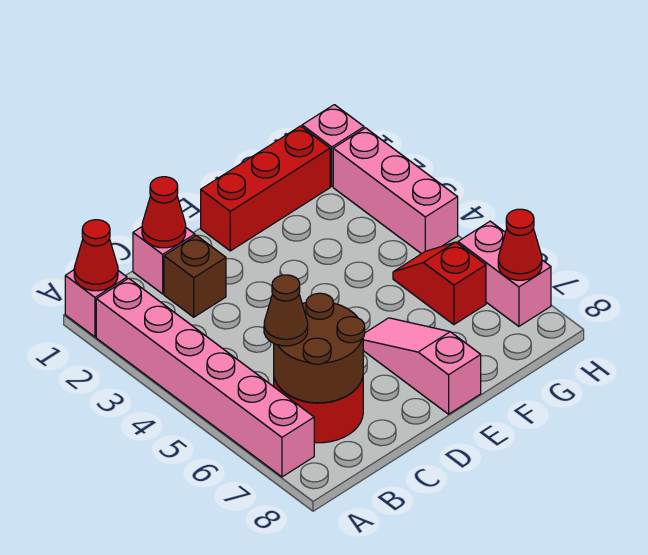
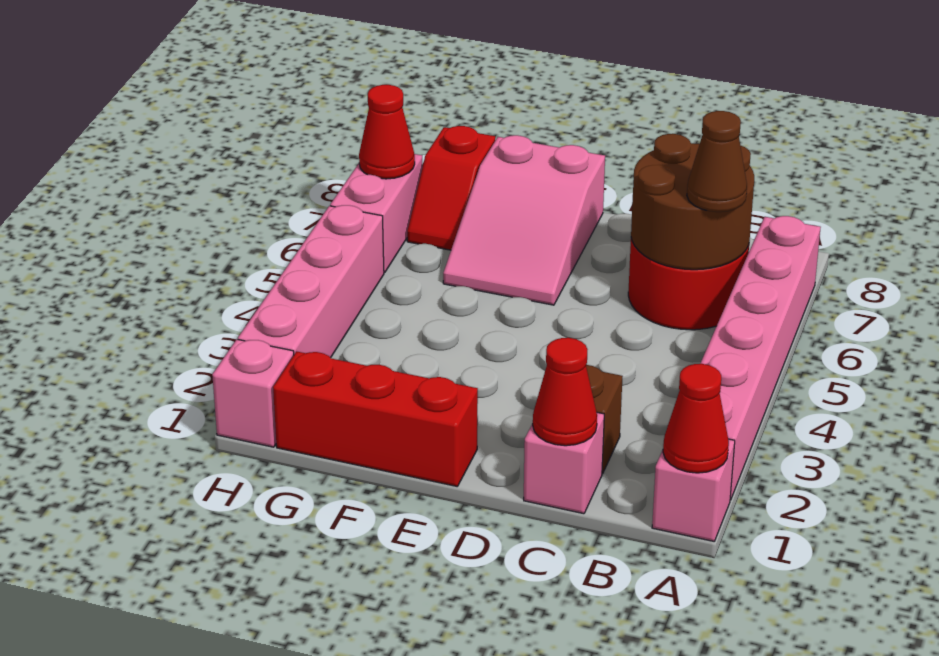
pink 1x3 slope [363,318,481,414] -> pink 2x3 slope [443,135,605,305]
red 1x2 slope [393,242,486,325] -> red 1x2 slope moved to [407,126,495,250]
pink 1x3 brick [333,128,458,254] -> pink 1x4 brick [238,205,384,358]

